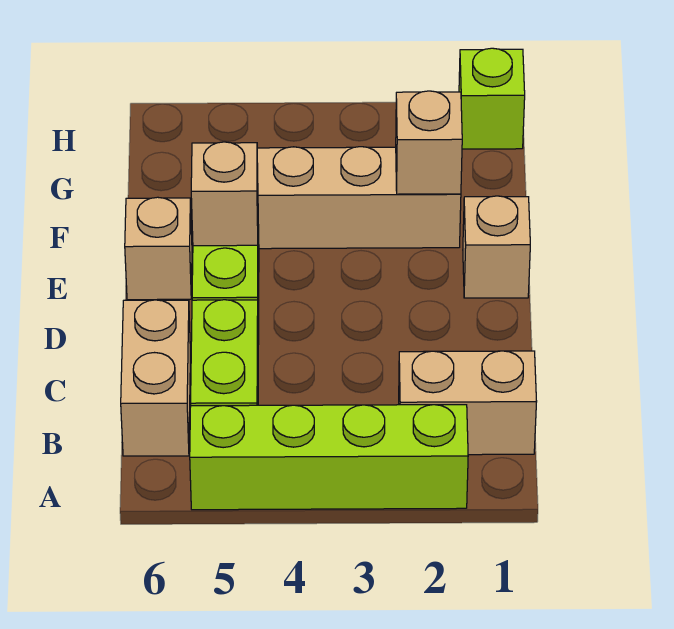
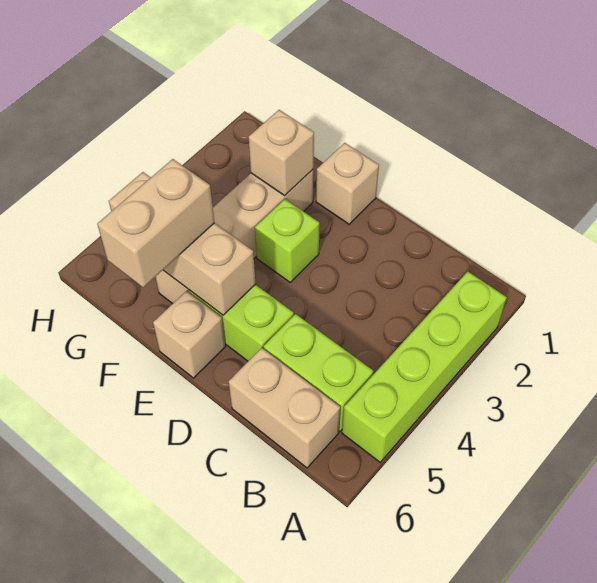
tan 1x2 brick [399,351,537,455] -> tan 1x2 brick moved to [97,159,215,288]
tan 1x1 brick [191,142,258,246] -> tan 1x3 brick [109,172,255,315]
lime 1x1 brick [459,48,525,149] -> lime 1x1 brick moved to [255,199,320,282]

